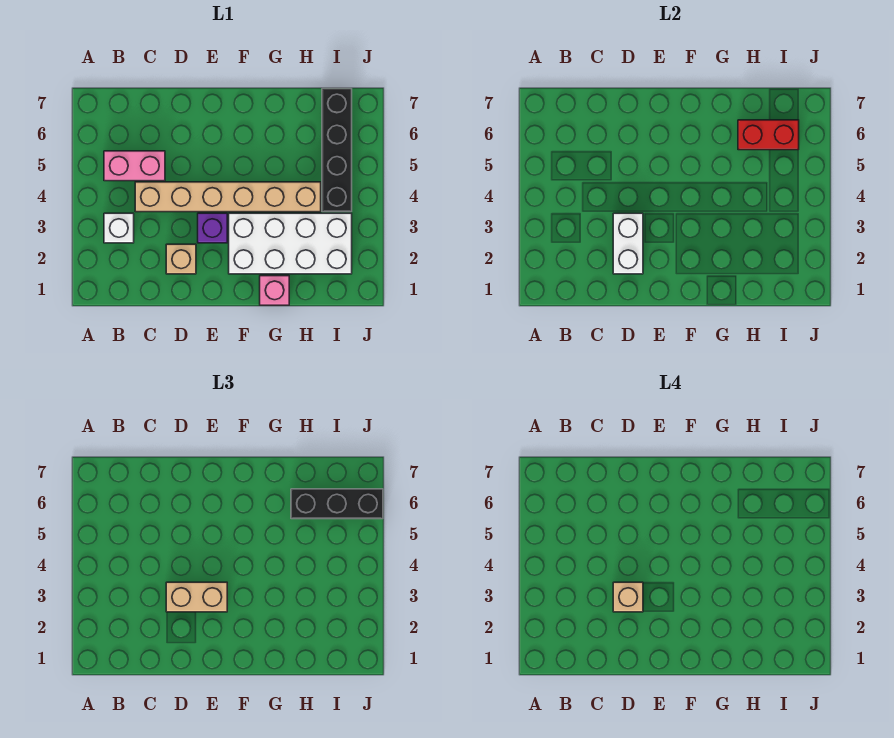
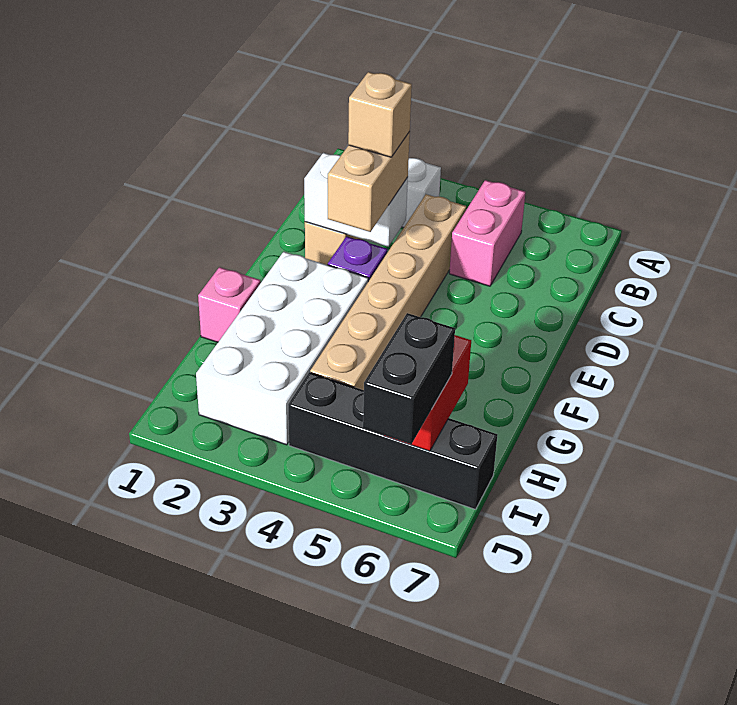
black 1x3 brick [291,489,383,519] -> black 1x2 brick [363,313,455,444]

